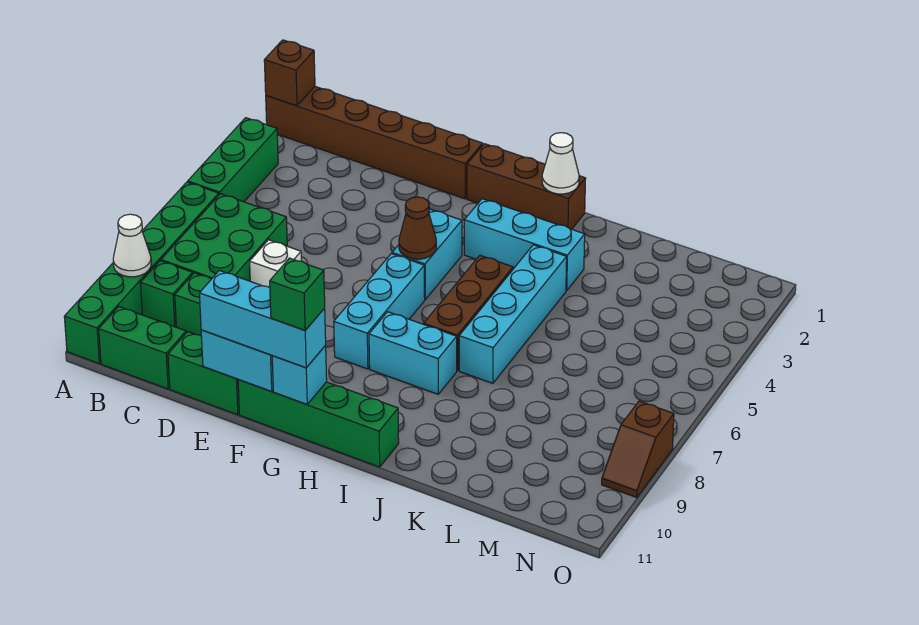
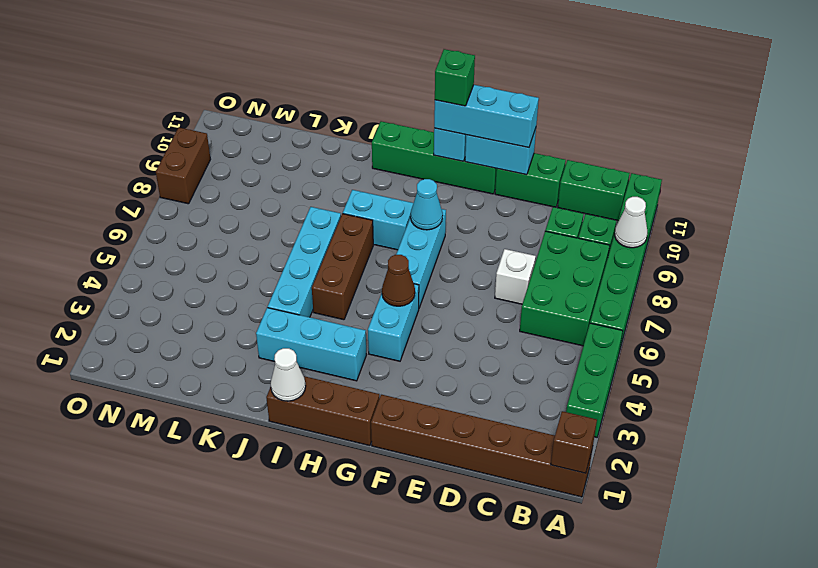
none -> cyan 1x1 cone [411,179,443,230]
brown 1x2 slope [602,401,674,497] -> brown 1x2 brick [156,128,211,204]

